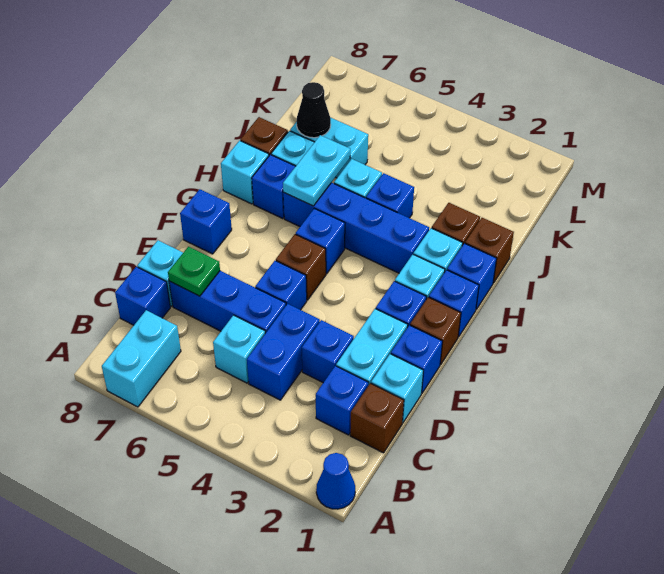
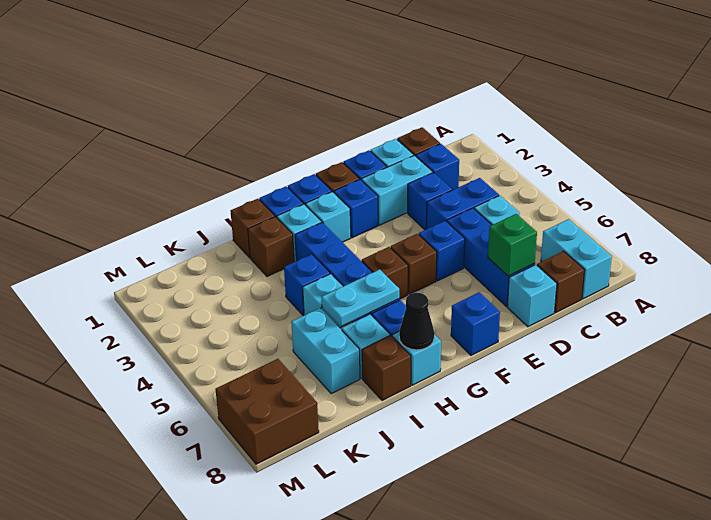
blue 1x1 cone [316,453,355,509] -> none
cyan 1x2 brick [102,310,181,407] -> cyan 1x2 brick turned to [541,219,612,299]
blue 1x1 brick [115,267,170,325] -> brown 1x1 brick [537,251,585,313]
green 1x1 plate [168,247,220,296] -> green 1x1 brick [488,214,537,276]
blue 1x1 brick [296,209,345,274] -> brown 1x1 brick [362,247,408,299]
black 1x1 cone [296,82,331,138] -> black 1x1 cone moved to [399,293,434,350]
none -> brown 2x2 brick [215,359,319,464]

